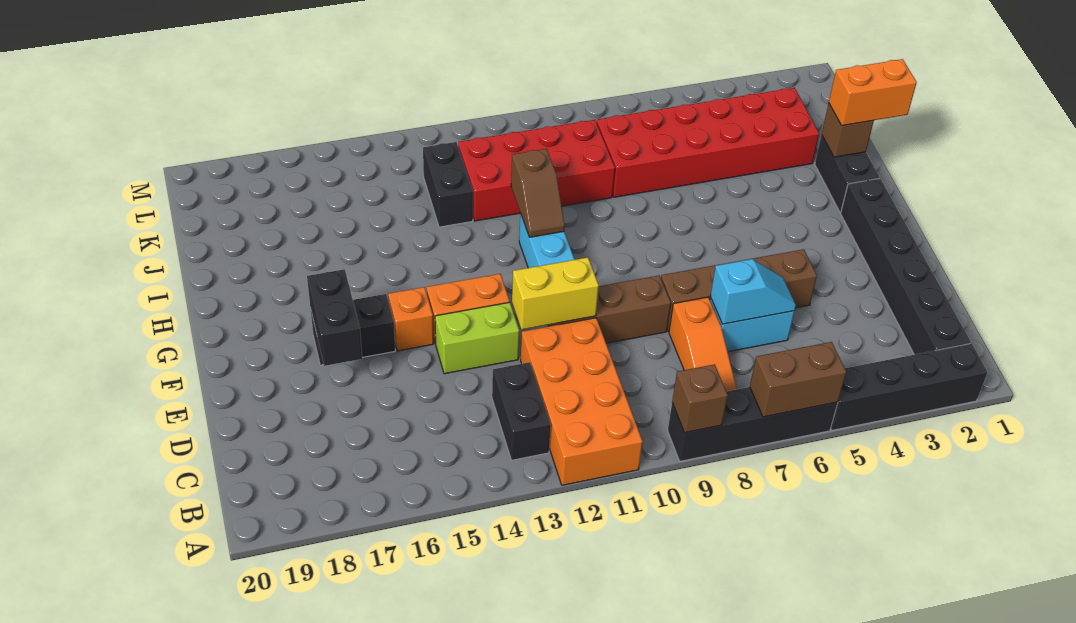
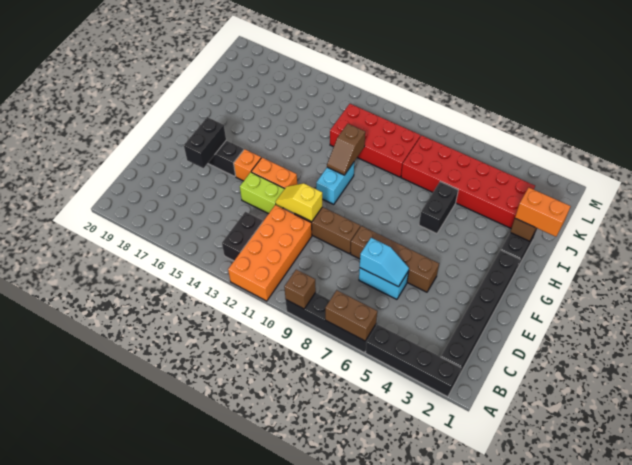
orange 1x3 slope [669,297,737,391] -> none
yellow 1x2 brick [512,257,599,330] -> yellow 1x2 slope [276,183,322,222]
black 1x2 brick [423,142,473,227] -> black 1x2 brick moved to [419,182,458,234]

